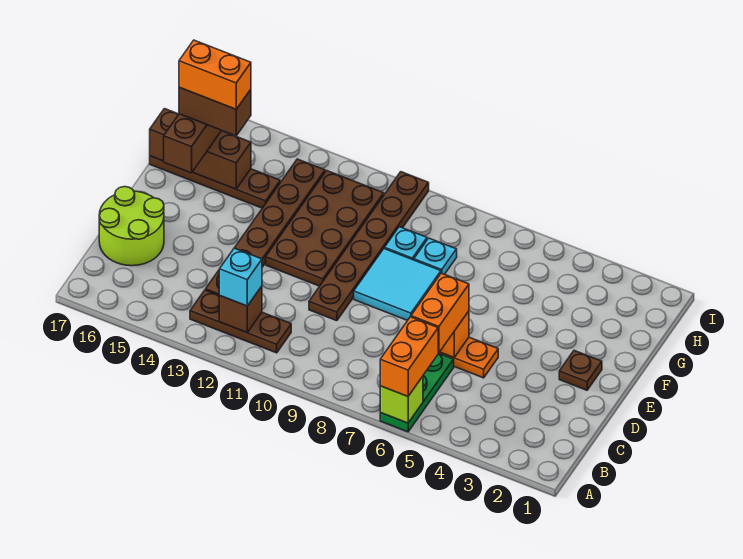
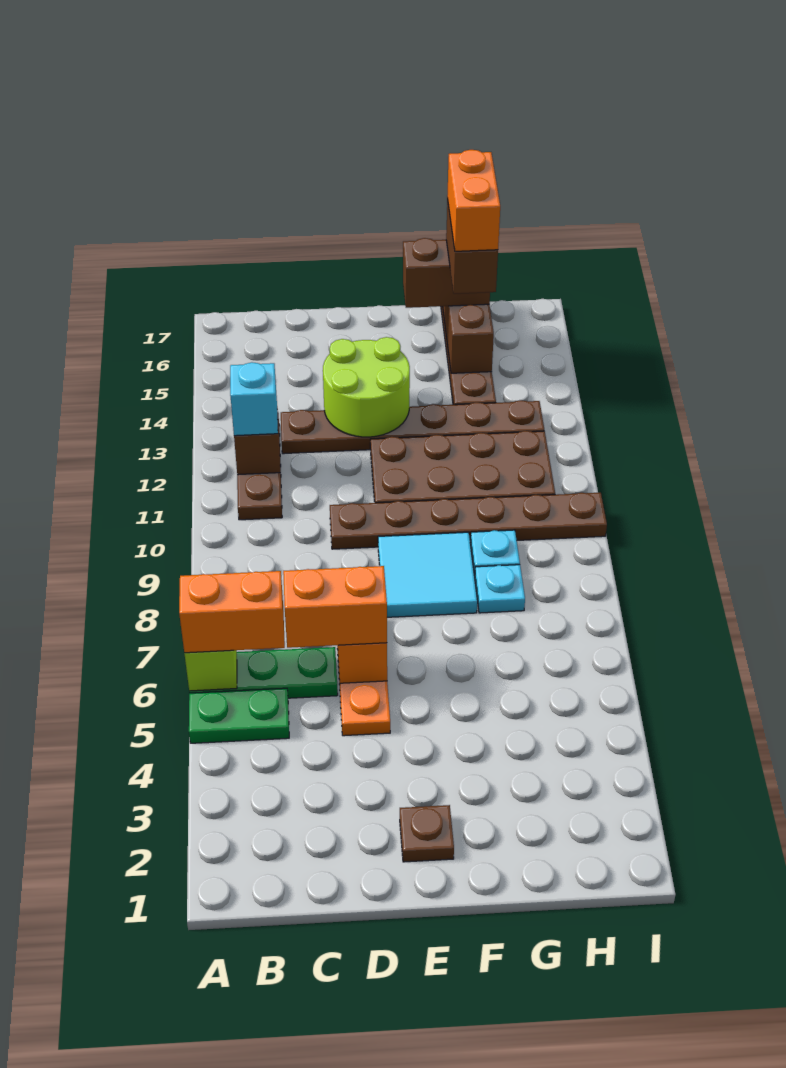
none -> green 1x2 plate [189,688,289,743]
lime 2x2 round brick [99,187,164,266] -> lime 2x2 round brick moved to [323,337,410,437]

